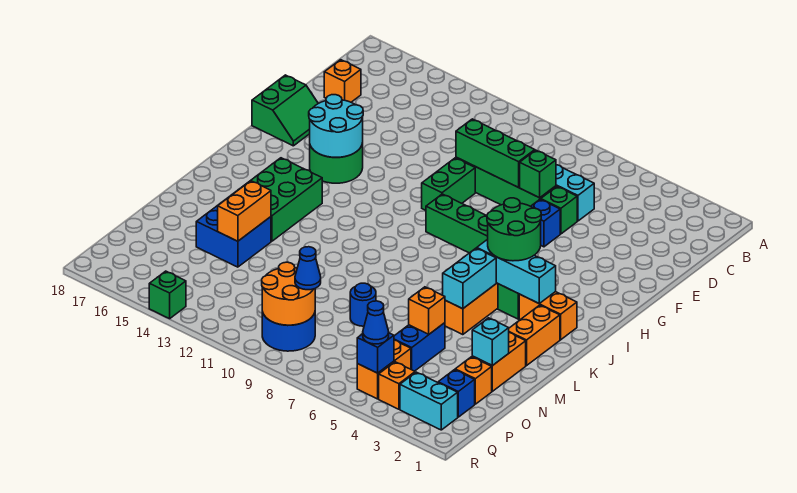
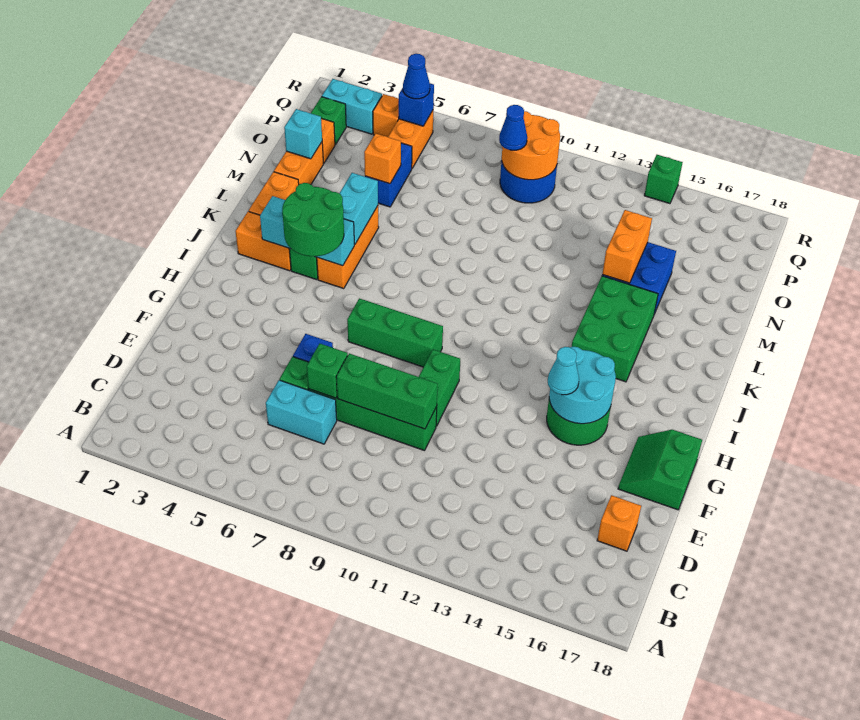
none -> cyan 1x1 cone [548,347,579,395]
blue 1x1 round brick [350,283,376,326] -> none
blue 1x1 brick [438,370,475,417] -> green 1x1 brick [311,97,346,145]

